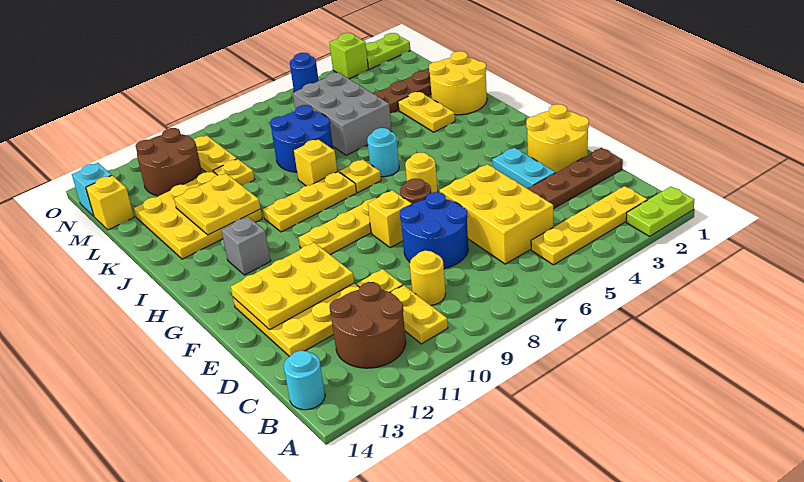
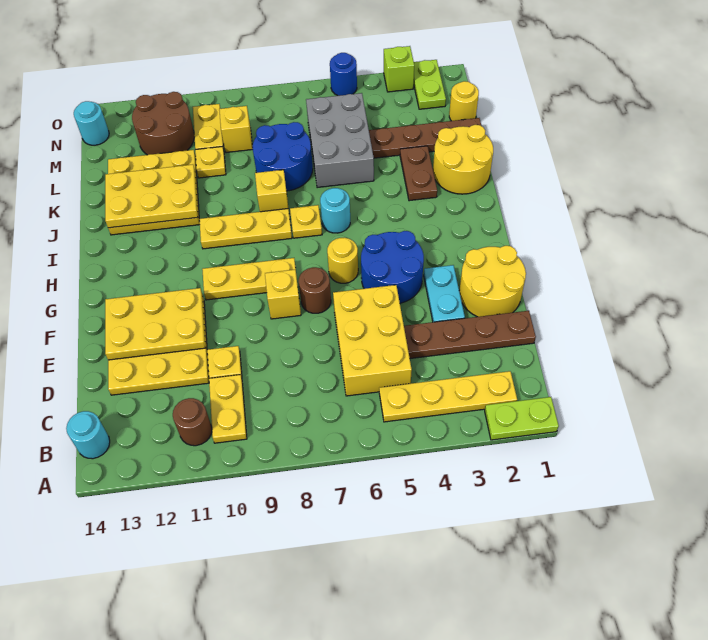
brown 2x2 round brick [330,282,406,368] -> brown 1x1 round brick [173,398,212,446]
yellow 1x1 round brick [410,251,445,305] -> yellow 1x1 round brick moved to [449,81,479,121]
blue 2x2 round brick [400,192,468,269] -> blue 2x2 round brick moved to [361,231,424,303]
grey 1x1 brick [221,217,271,275] -> none
yellow 1x2 plate [398,92,455,132] -> brown 1x2 plate [400,146,437,201]
yellow 2x2 plate [174,174,261,235] -> yellow 2x3 plate [105,165,198,228]
yellow 1x1 brick [86,175,134,230] -> yellow 1x1 brick moved to [219,106,253,153]
cyan 1x1 brick [72,163,112,216] -> cyan 1x1 round brick [74,101,109,145]
lime 1x2 plate [366,33,410,69] -> lime 1x2 plate turned to [414,60,446,109]

